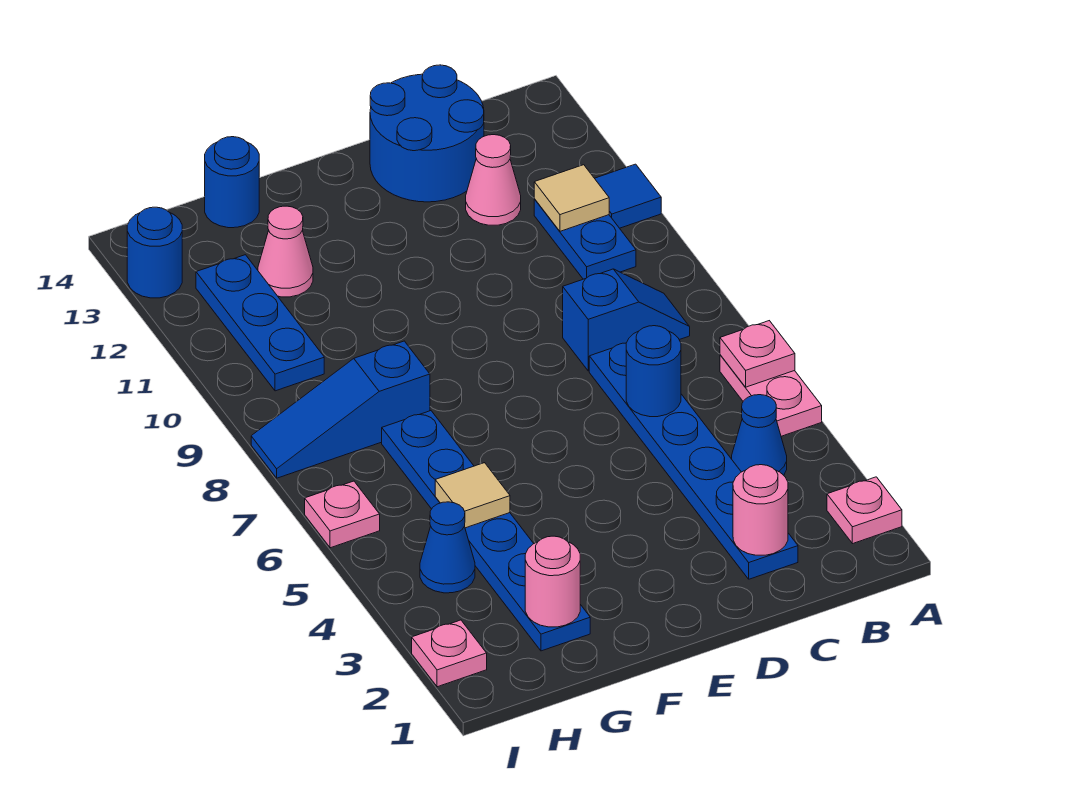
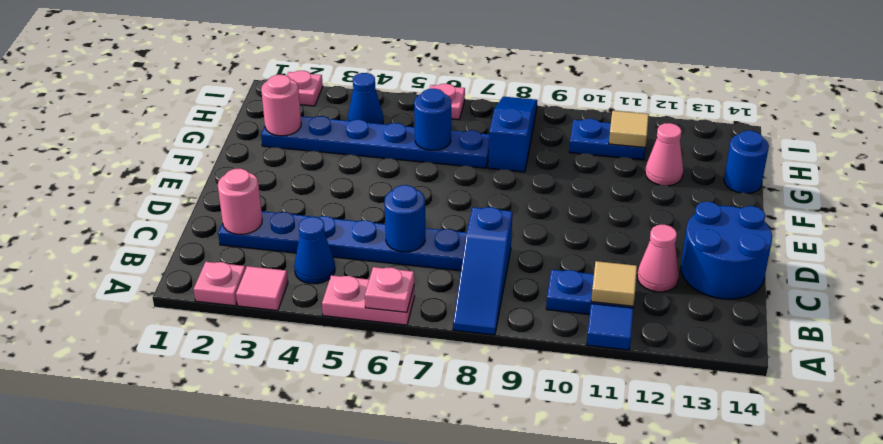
none -> pink 1x1 tile [236,266,288,311]
blue 1x2 slope [563,269,690,371] -> blue 1x3 slope [453,207,512,335]
tan 1x1 tile [435,463,510,528] -> tan 1x1 tile moved to [609,111,649,148]
blue 1x3 plate [196,255,324,391] -> blue 1x2 plate [569,119,646,160]
blue 1x1 round brick [127,207,182,298] -> blue 1x1 round brick moved to [414,88,451,150]

